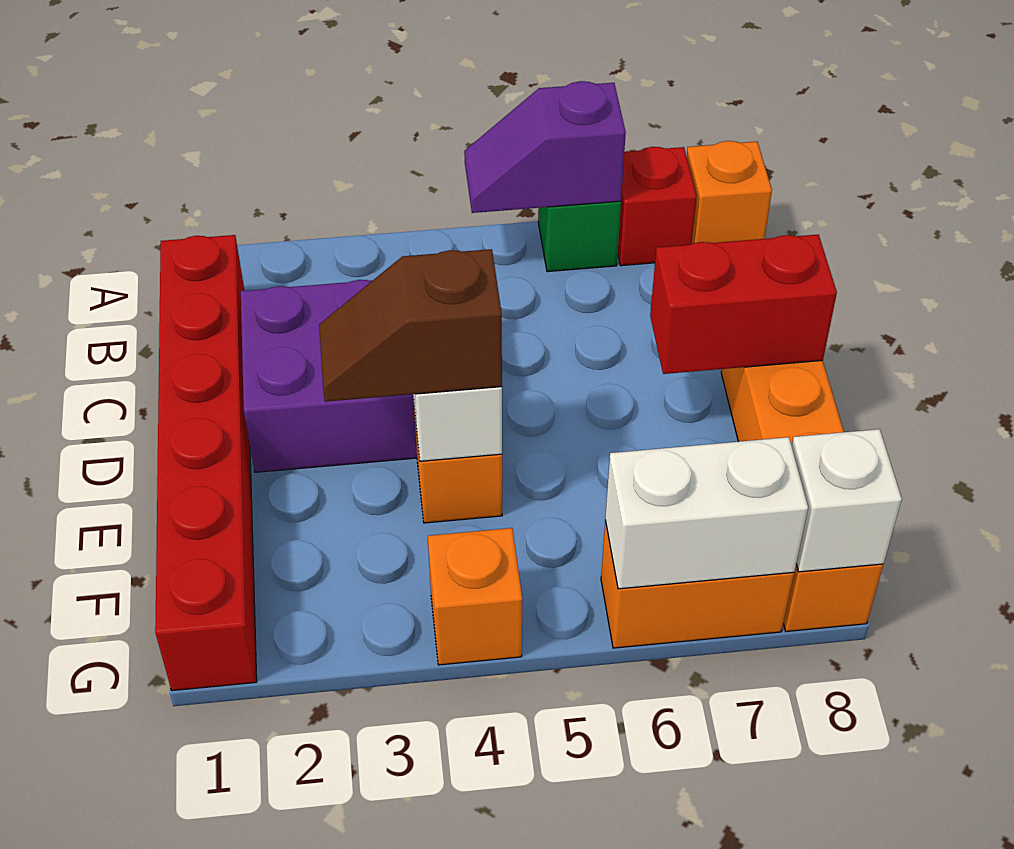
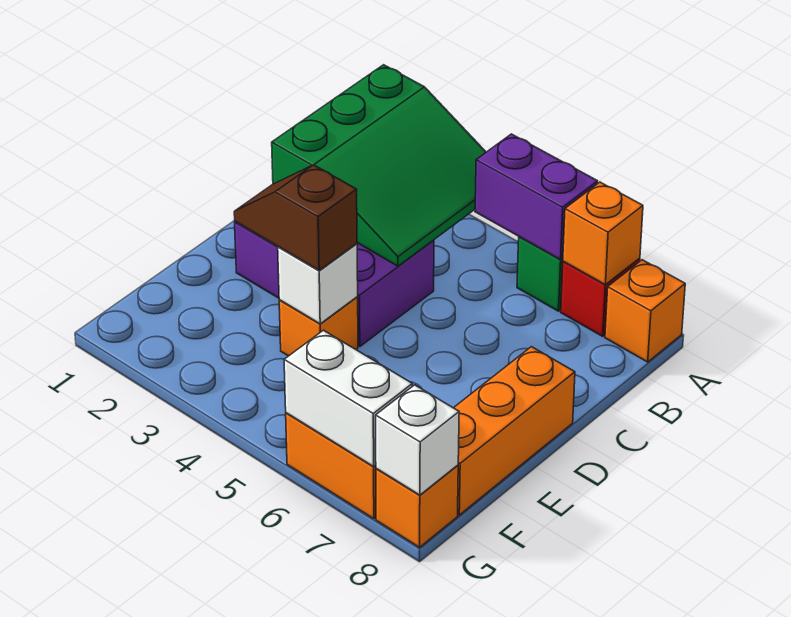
none -> green 3x3 slope [272,65,486,266]
purple 1x2 slope [464,81,626,213] -> purple 1x2 brick [475,134,598,260]
red 1x6 brick [155,235,257,691] -> none
red 1x2 brick [650,234,837,374] -> none
orange 1x1 brick [428,528,522,665] -> orange 1x1 brick moved to [563,182,643,285]

